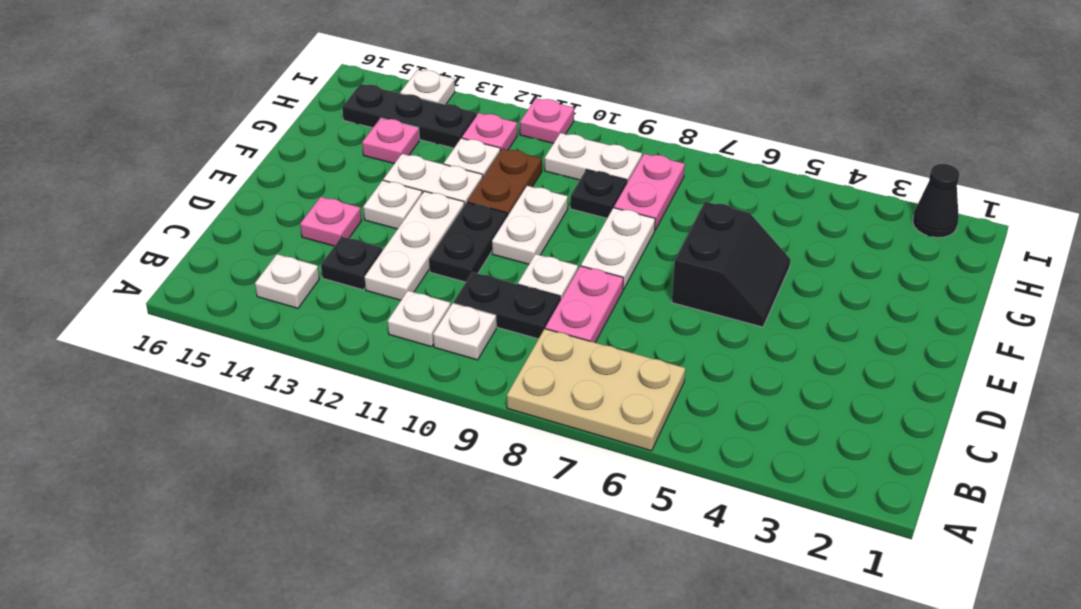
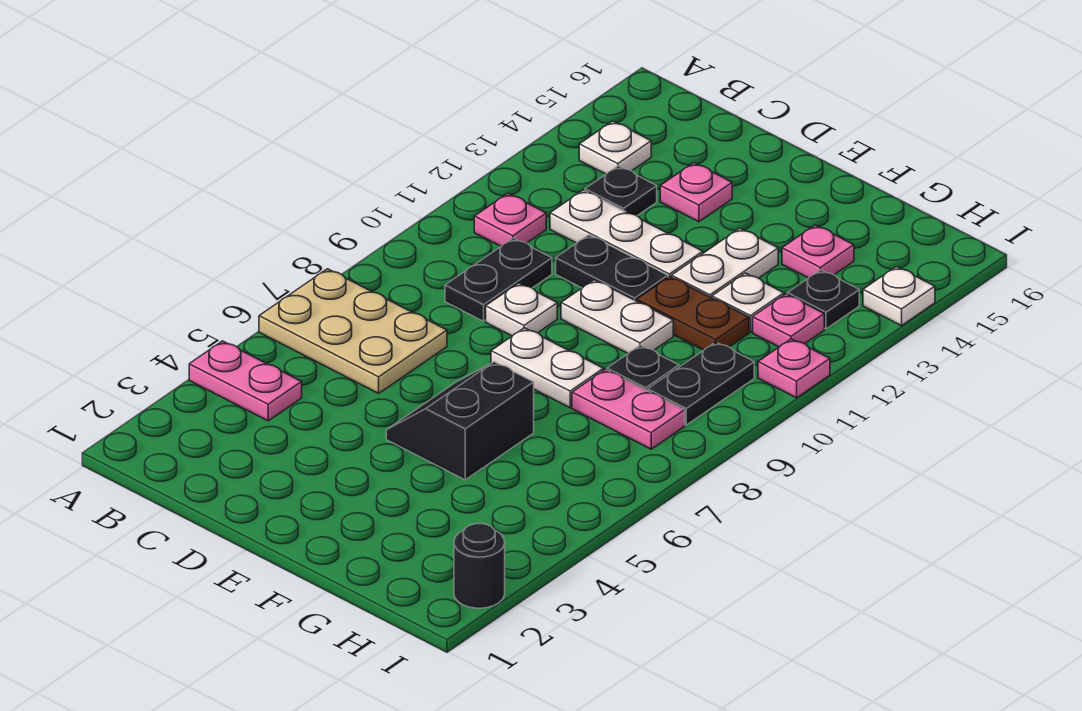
tan 2x3 plate [507,329,685,451] -> tan 2x3 plate turned to [259,269,447,393]
white 1x1 plate [433,303,496,360] -> none
white 1x1 plate [388,291,451,347] -> pink 1x1 plate [474,193,546,246]
pink 1x2 plate [545,266,623,343] -> pink 1x2 plate moved to [189,341,302,421]
black 2x2 slope [672,202,791,327] -> black 2x2 slope turned to [386,362,534,480]
white 1x1 plate [363,180,422,229] -> none
white 1x2 plate [545,133,642,182] -> black 1x2 plate [648,342,754,425]
black 1x3 plate [342,84,477,148] -> black 1x1 plate [788,270,859,329]
black 1x1 cone [913,164,960,238] -> black 1x1 round brick [454,524,505,608]

